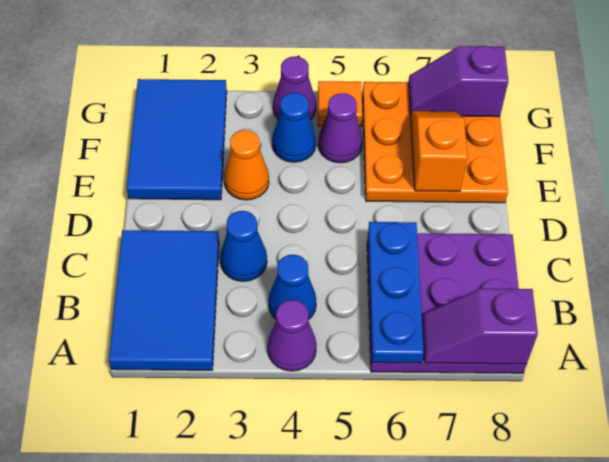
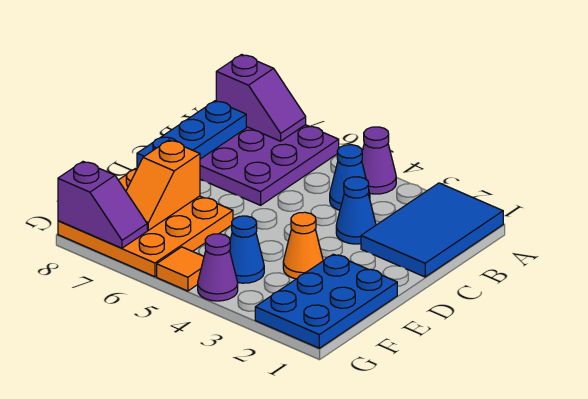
blue 1x3 plate [368,222,424,363] -> blue 1x3 plate moved to [137,101,246,167]
blue 2x3 tile [127,79,227,200] -> blue 2x3 plate [255,254,397,348]
purple 1x1 cone [318,93,362,163] -> none

